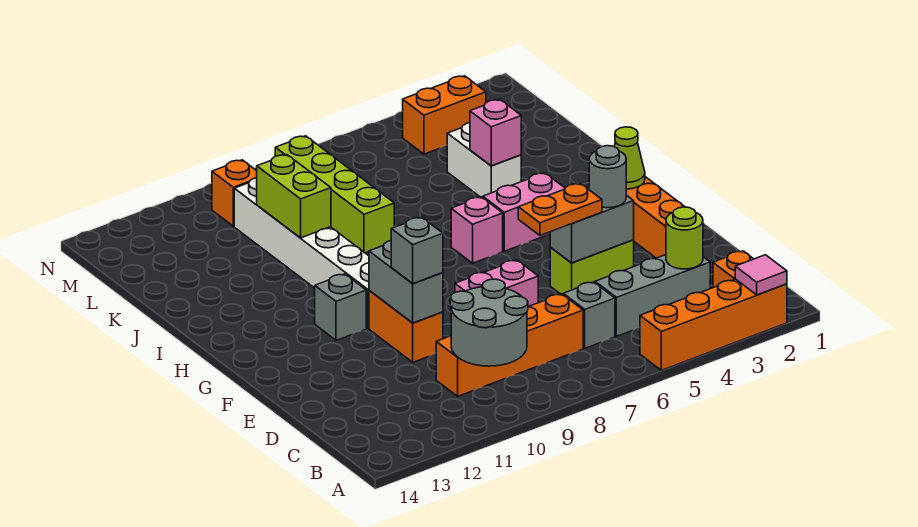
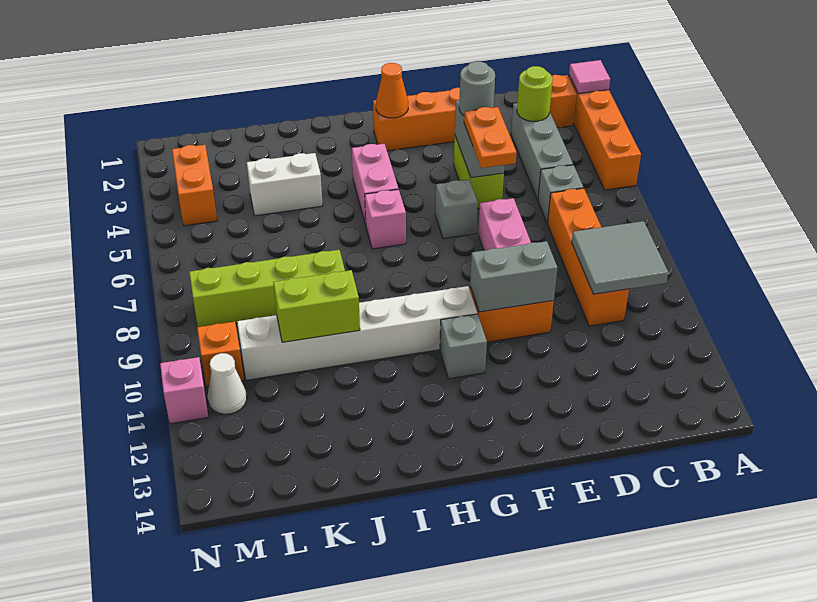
grey 2x2 round brick [450,279,528,366] -> grey 2x2 tile [572,221,668,294]
grey 1x1 brick [391,217,443,284] -> grey 1x1 brick moved to [435,180,478,239]
lime 1x1 cone [614,127,645,189] -> orange 1x1 cone [376,63,408,118]
pink 1x1 brick [470,100,521,166] -> pink 1x1 brick moved to [160,357,208,424]
none -> white 1x1 cone [208,353,247,414]

